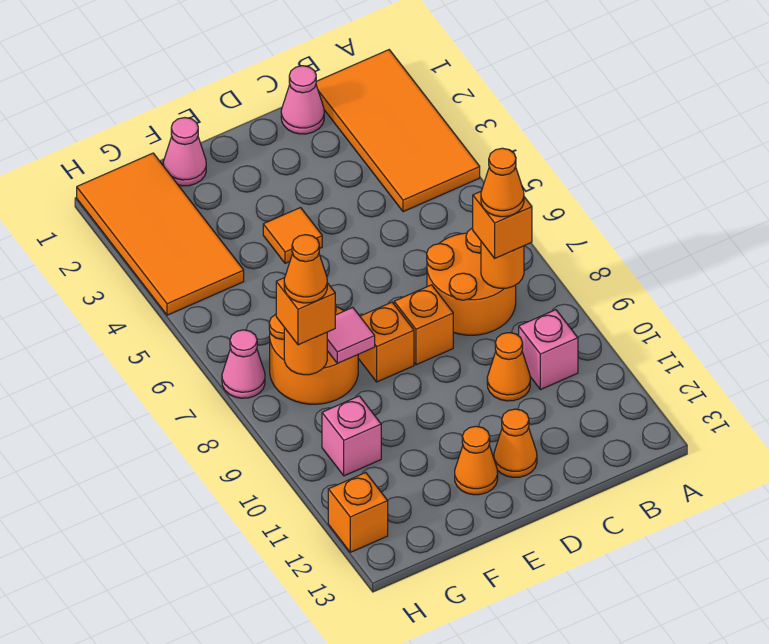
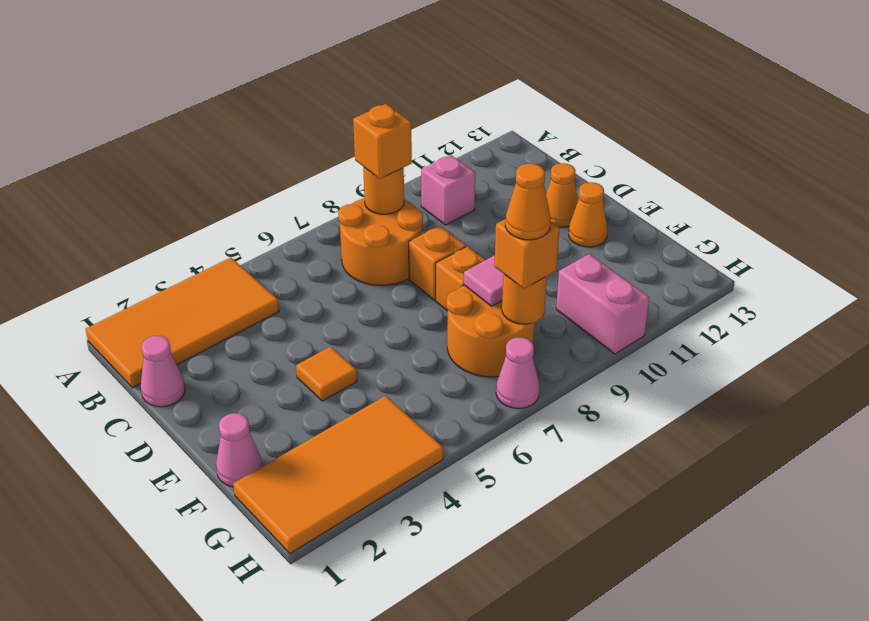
orange 1x1 cone [481,148,524,217] -> none
orange 1x1 cone [487,333,530,401] -> none
pink 1x1 brick [322,396,381,476] -> pink 1x2 brick [556,254,649,354]
orange 1x1 brick [328,473,388,552] -> none

